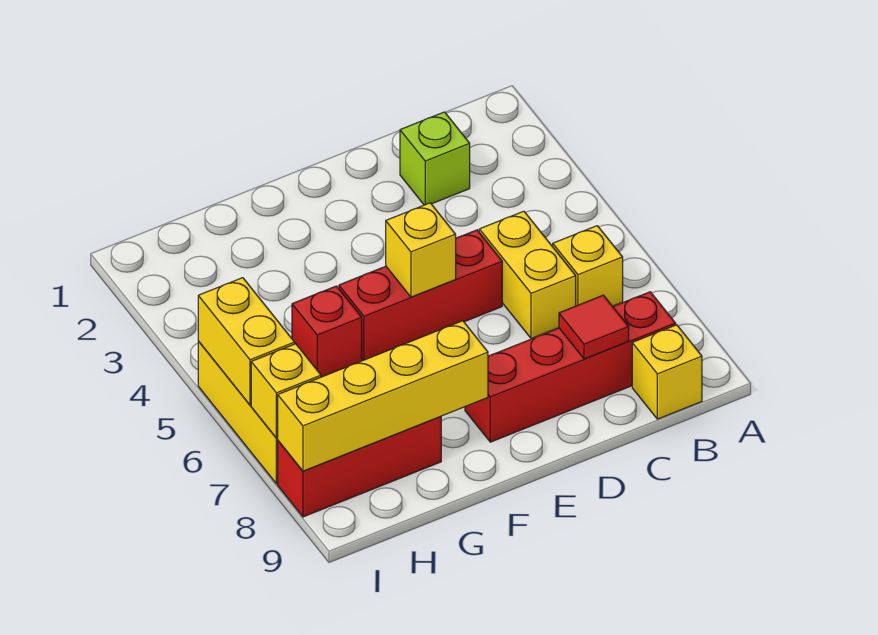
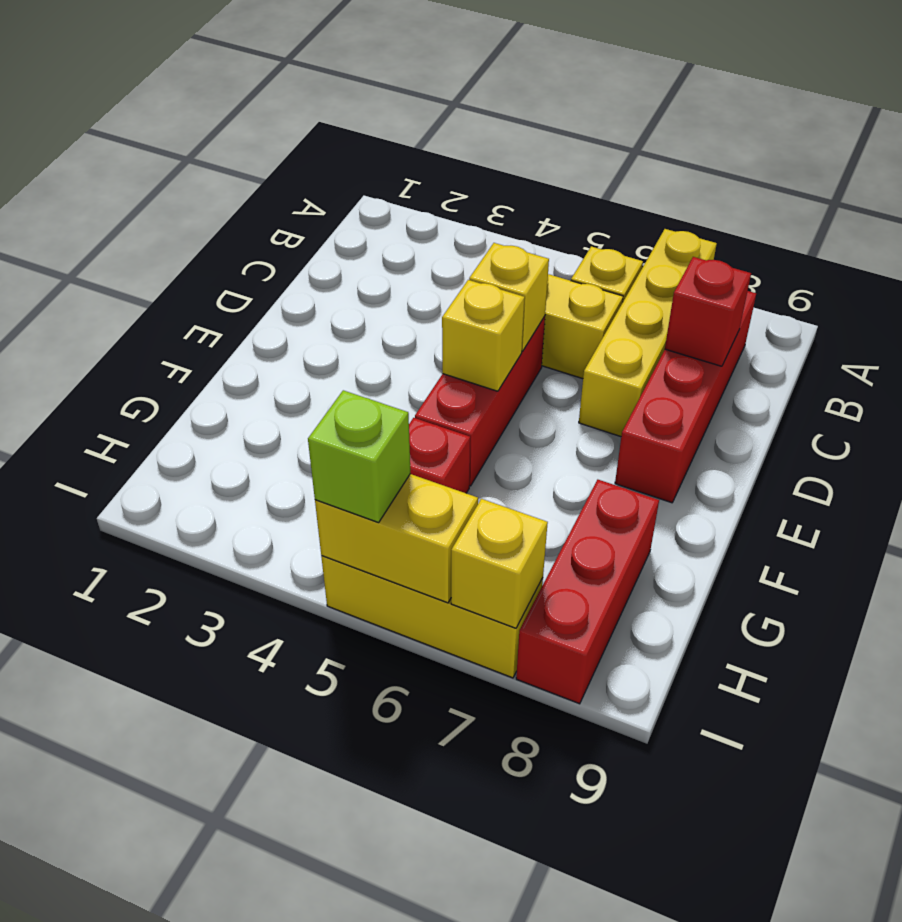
yellow 1x1 brick [632,325,702,419] -> yellow 1x1 brick moved to [469,243,549,351]
lime 1x1 brick [400,112,470,205] -> lime 1x1 brick moved to [308,390,410,523]
red 1x1 tile [559,295,629,359] -> red 1x1 brick [665,257,751,366]
yellow 1x4 brick [278,321,488,471] -> yellow 1x4 brick moved to [579,229,717,437]

